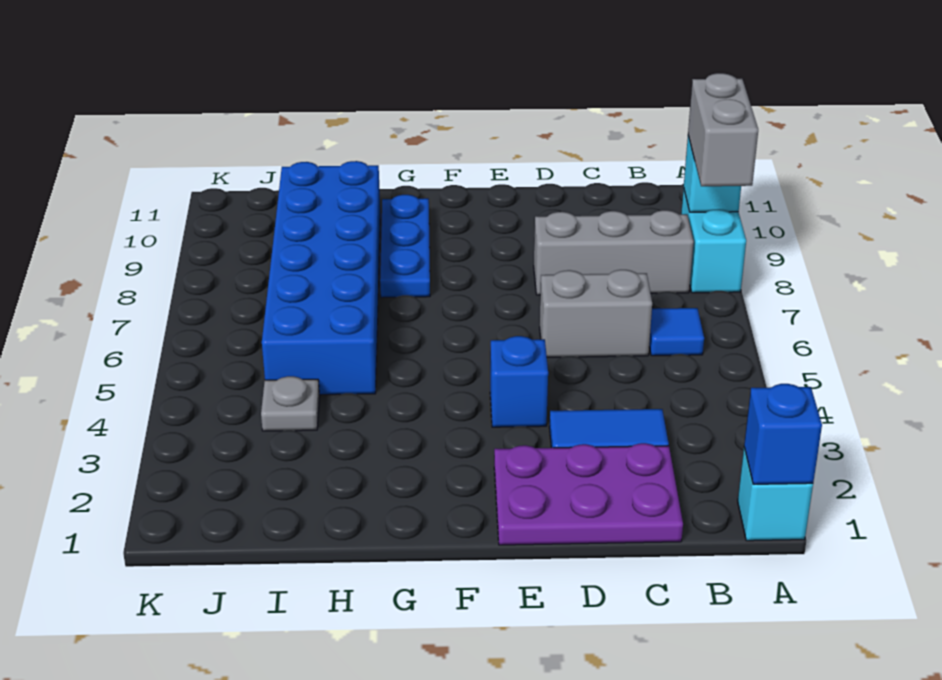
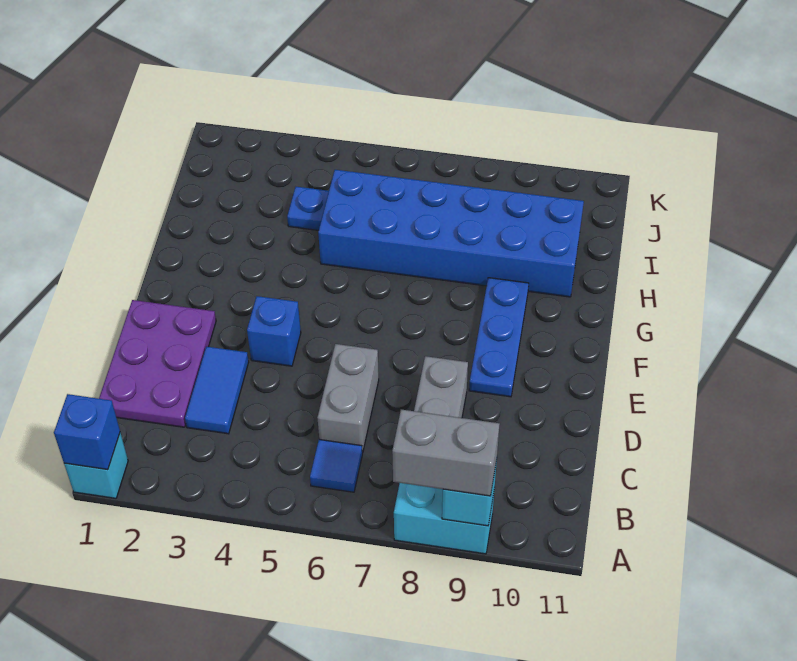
blue 1x3 plate [380,195,430,298] -> blue 1x3 plate turned to [469,278,529,397]
grey 1x1 plate [261,376,320,431] -> blue 1x1 plate [287,187,329,230]

